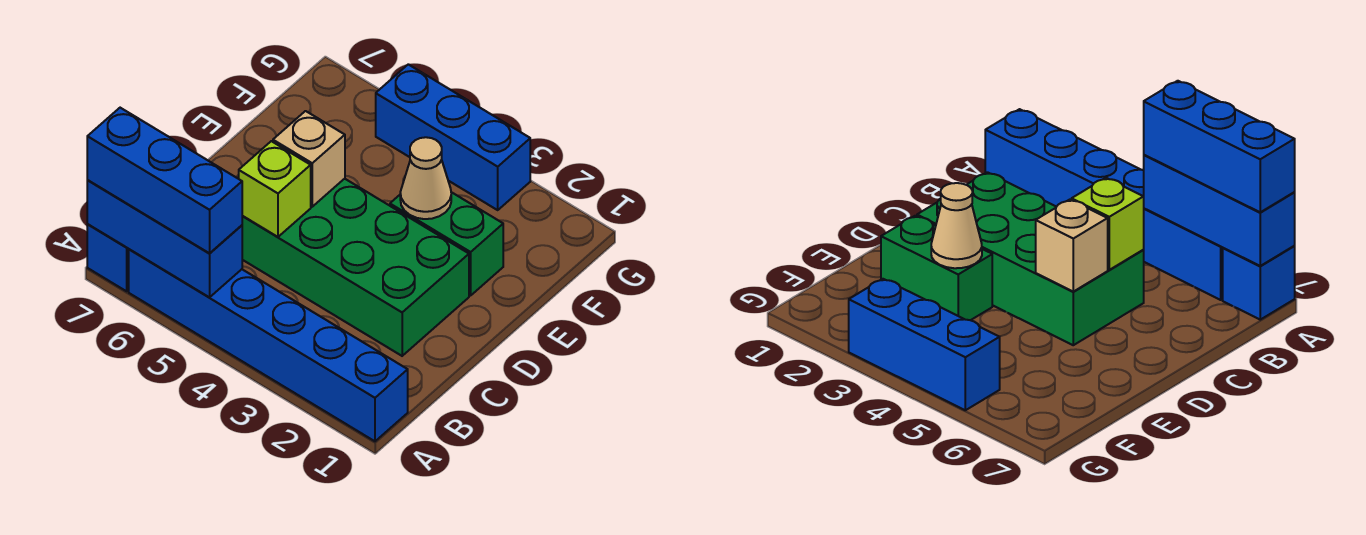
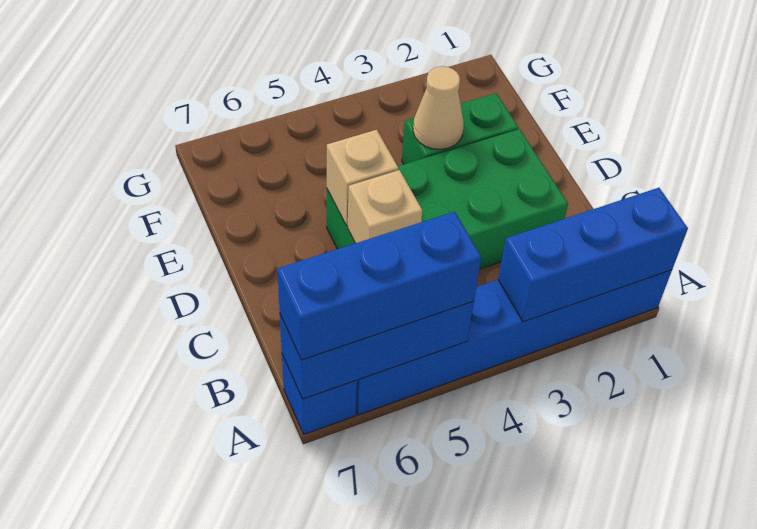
lime 1x1 brick [239,141,311,237] -> tan 1x1 brick [348,170,422,243]
blue 1x3 brick [376,64,530,210] -> blue 1x3 brick moved to [498,188,688,322]

